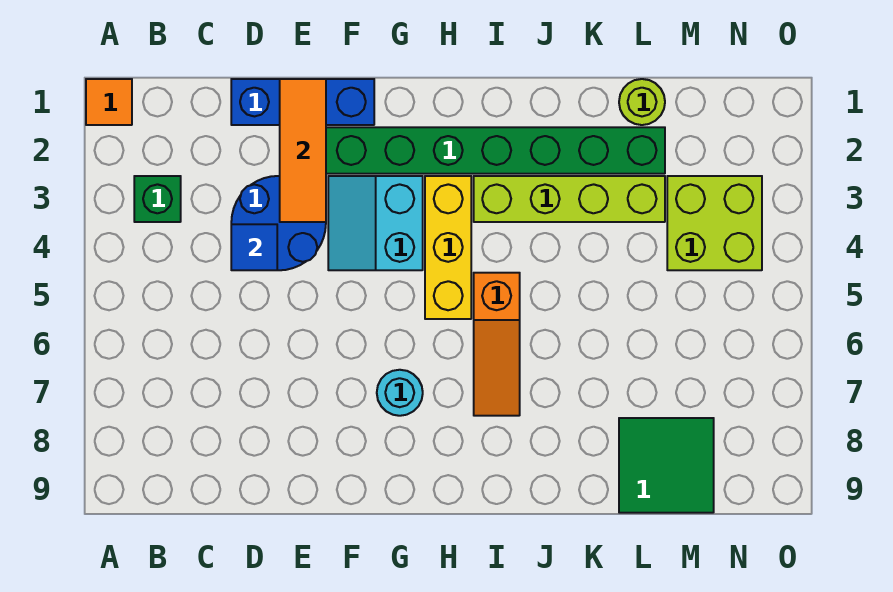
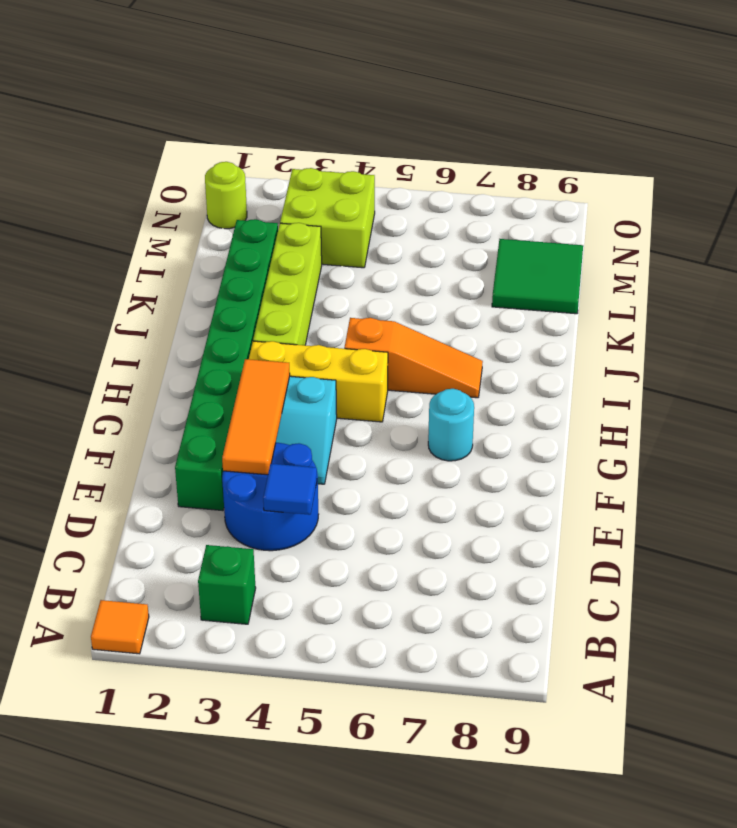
blue 1x3 brick [231,79,374,125] -> none
orange 1x3 tile [280,79,326,222] -> orange 1x3 tile turned to [222,359,290,475]
lime 1x1 round brick [619,79,665,125] -> lime 1x1 round brick moved to [205,162,247,229]

